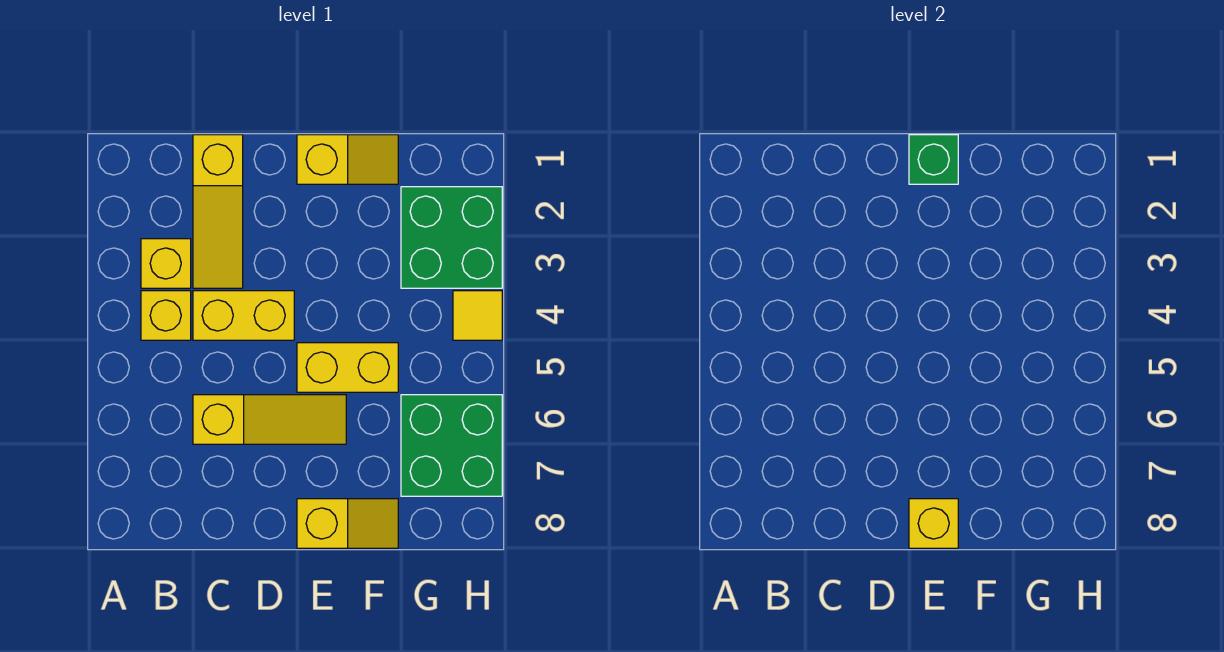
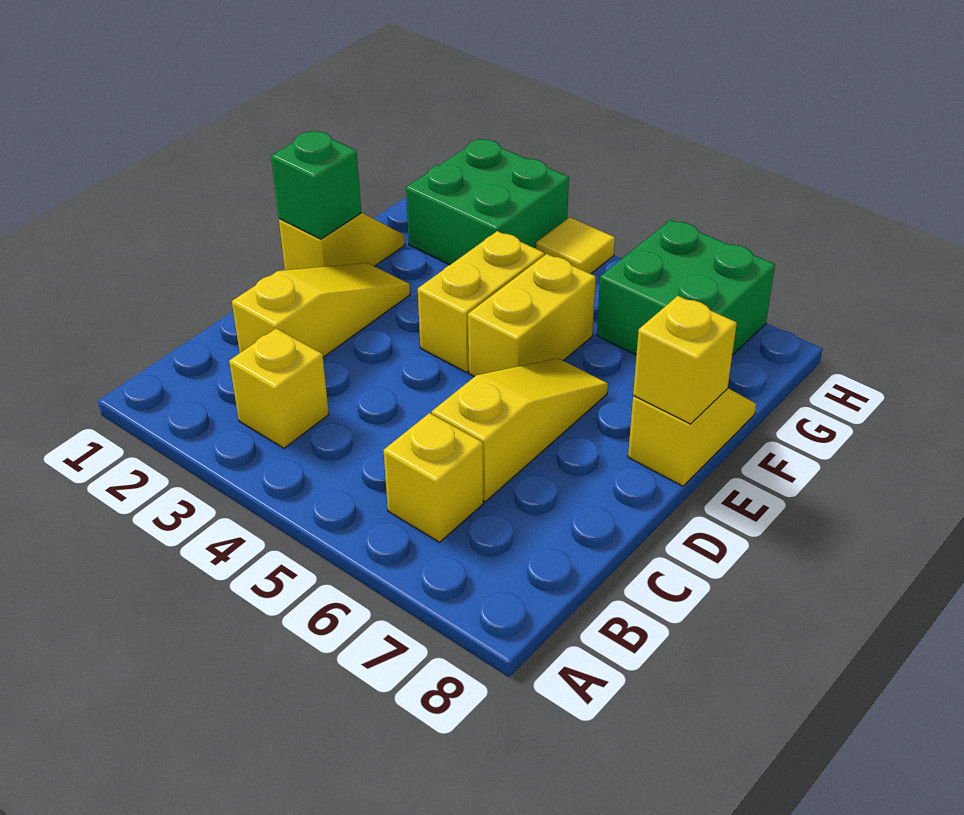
yellow 1x1 brick [141,291,191,340] -> yellow 1x1 brick moved to [384,413,483,542]
yellow 1x3 slope [193,135,243,288] -> yellow 1x3 slope turned to [232,263,410,357]
yellow 1x2 brick [193,291,294,340] -> yellow 1x2 brick moved to [418,231,544,372]

